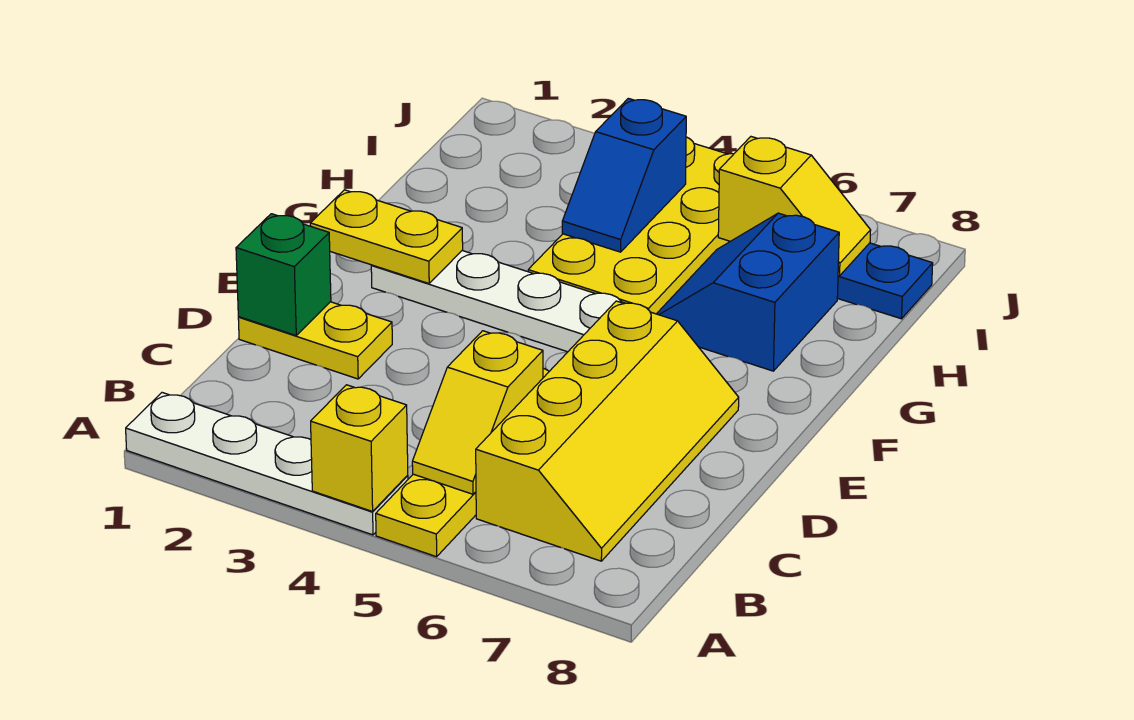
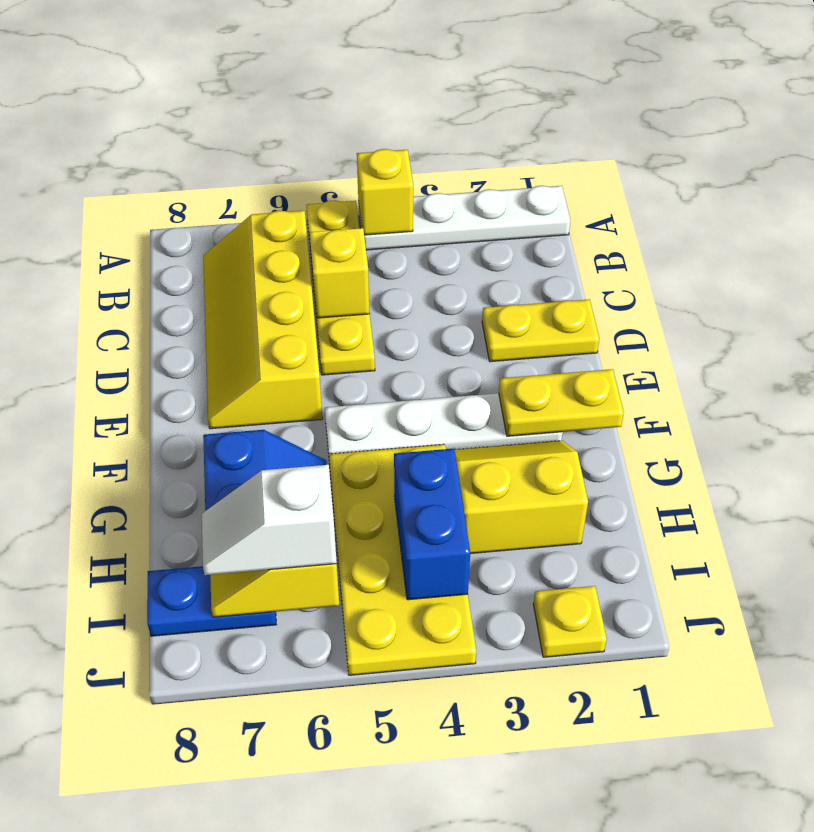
green 1x1 brick [236,214,331,335] -> none
none -> yellow 2x2 slope [455,441,588,554]
blue 1x2 slope [562,98,686,252] -> blue 1x2 brick [394,449,470,600]
none -> white 1x2 slope [202,465,337,575]
none -> yellow 1x1 plate [533,586,607,657]

